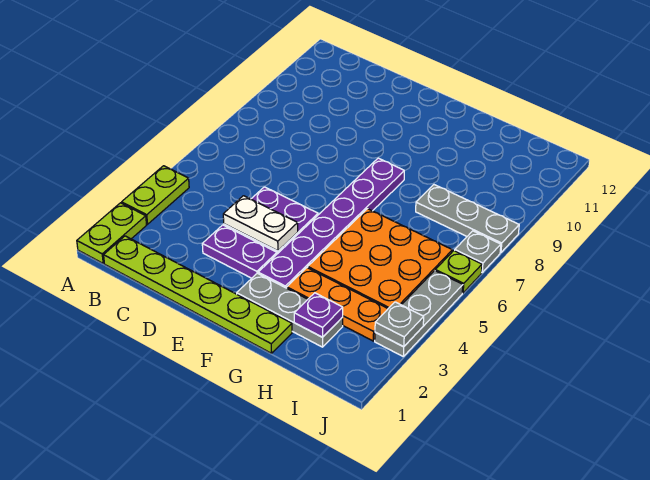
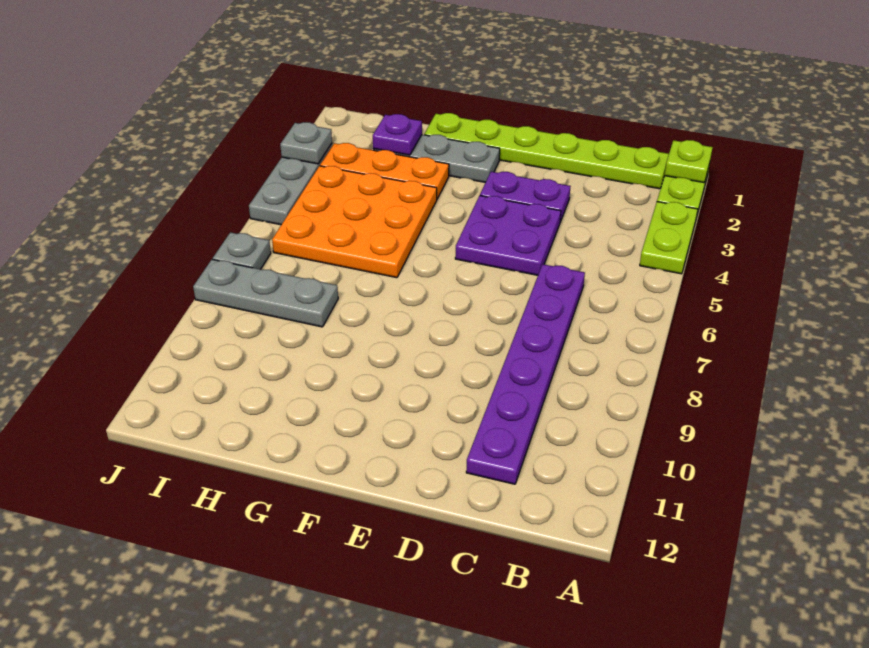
white 1x2 plate [223,196,298,251] -> none
purple 1x6 plate [258,158,404,288] -> purple 1x6 plate moved to [466,264,585,484]
lime 1x1 plate [435,251,482,293] -> lime 1x1 plate moved to [665,140,713,183]

